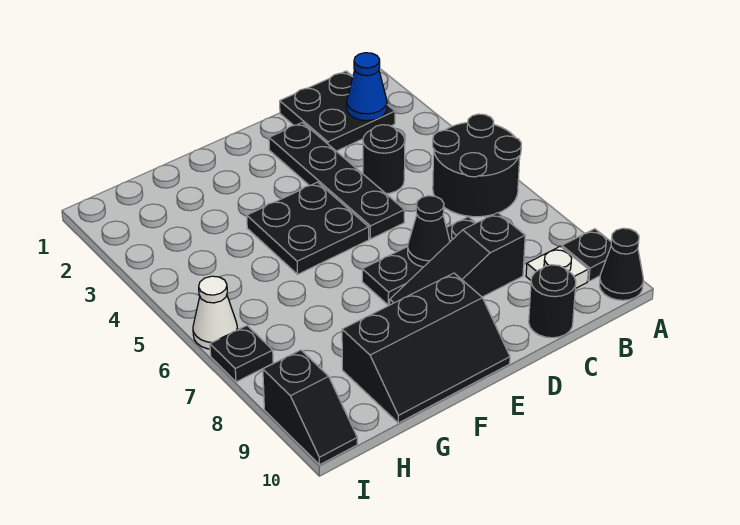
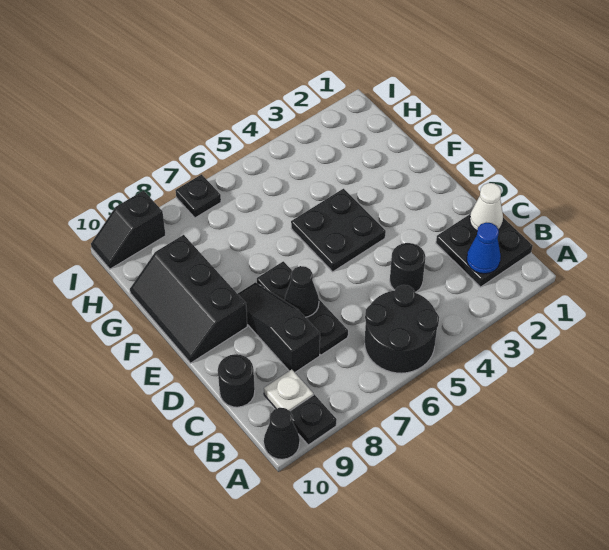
black 1x4 plate [269,122,404,239] -> none
white 1x1 cone [193,276,238,349] -> white 1x1 cone moved to [470,183,503,231]

